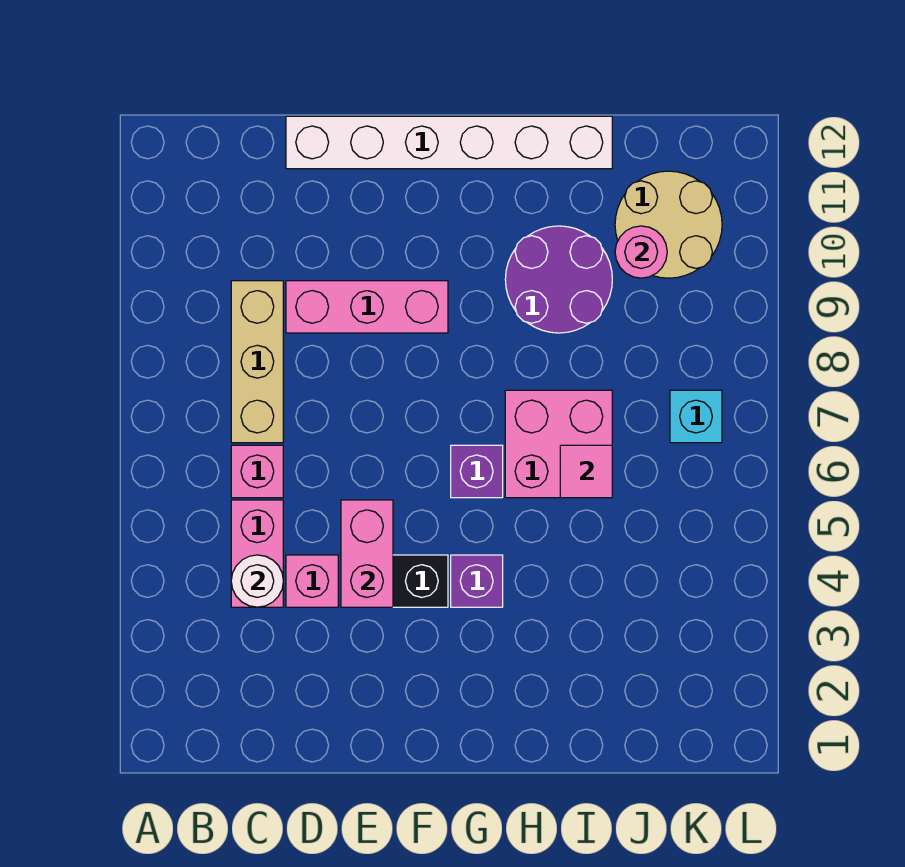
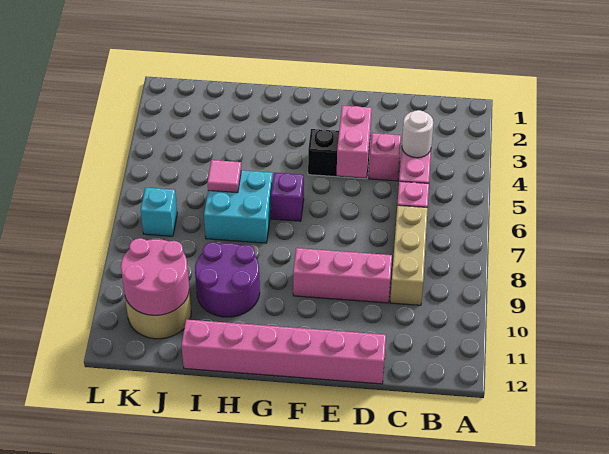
white 1x6 brick [286,116,612,169] -> pink 1x6 brick [181,319,386,384]
purple 1x1 brick [451,555,503,607] -> none
pink 2x2 brick [505,390,612,498] -> cyan 2x2 brick [204,170,273,243]
pink 1x1 round brick [615,226,667,278] -> pink 2x2 round brick [121,238,189,315]

